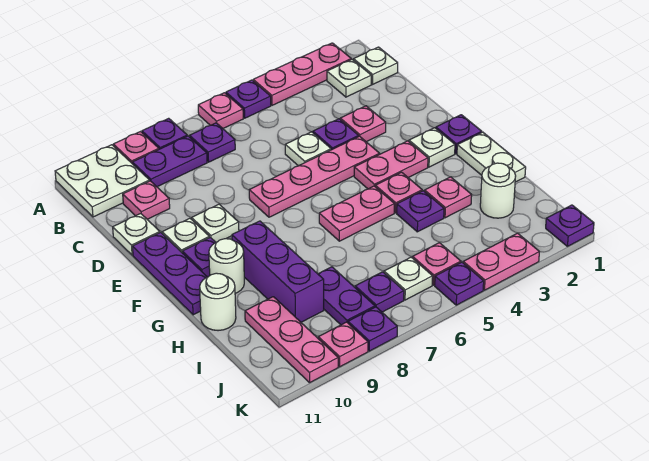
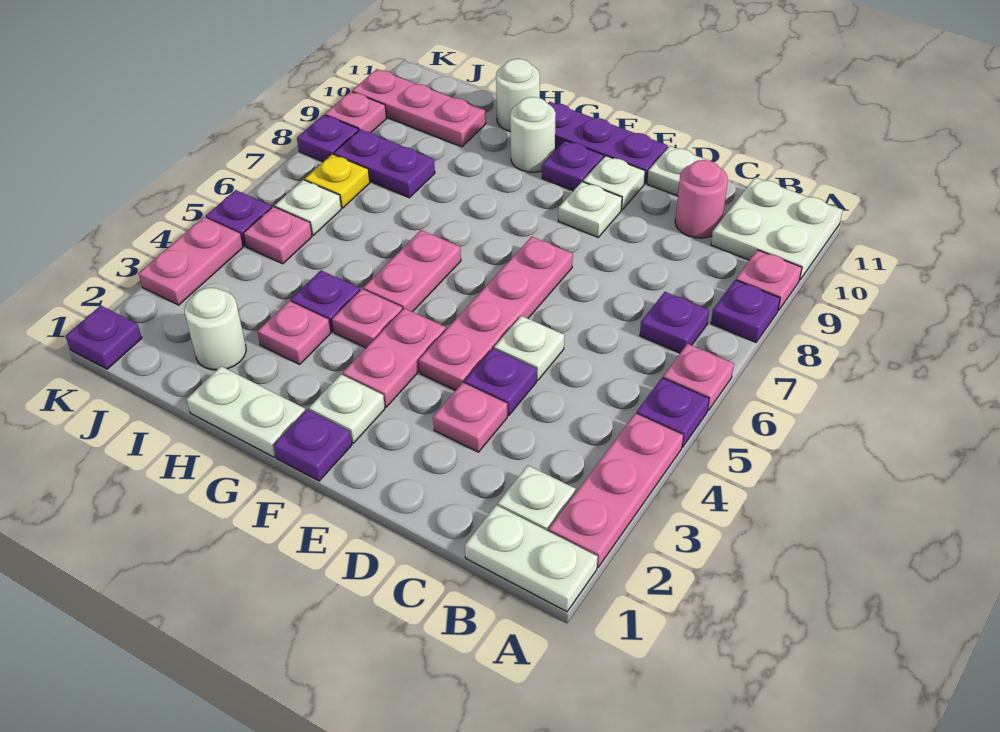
white 1x1 plate [353,47,398,84] -> white 1x2 plate [465,505,598,612]
purple 1x2 plate [132,136,207,187] -> none
pink 1x1 plate [123,181,170,219] -> pink 1x1 round brick [675,160,728,238]
purple 1x3 brick [232,221,324,322] -> none
purple 1x1 plate [355,272,404,312] -> yellow 1x1 plate [305,154,370,208]

